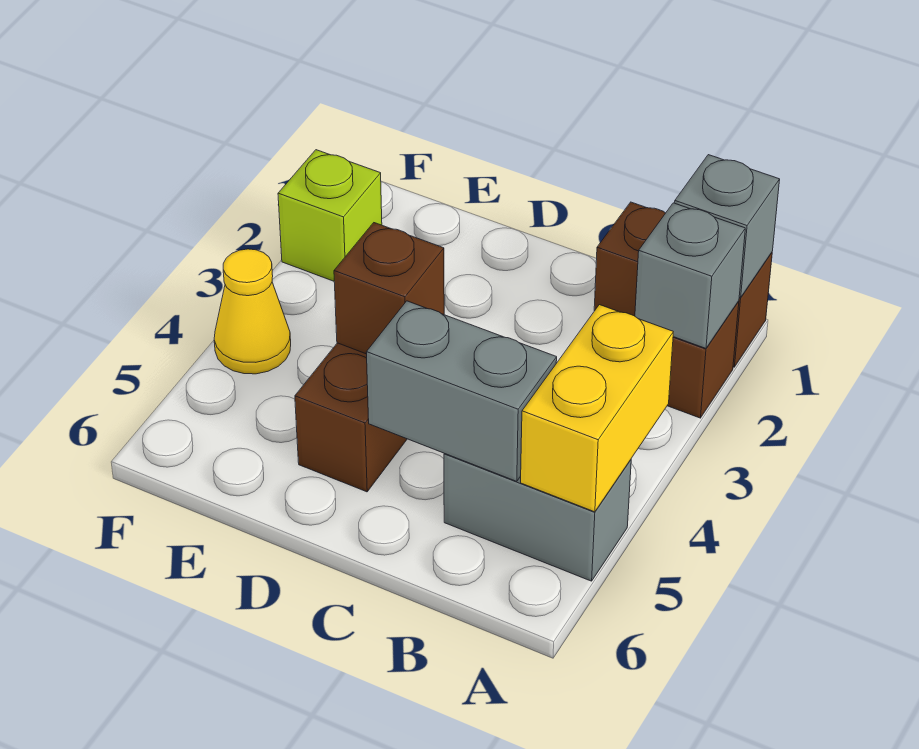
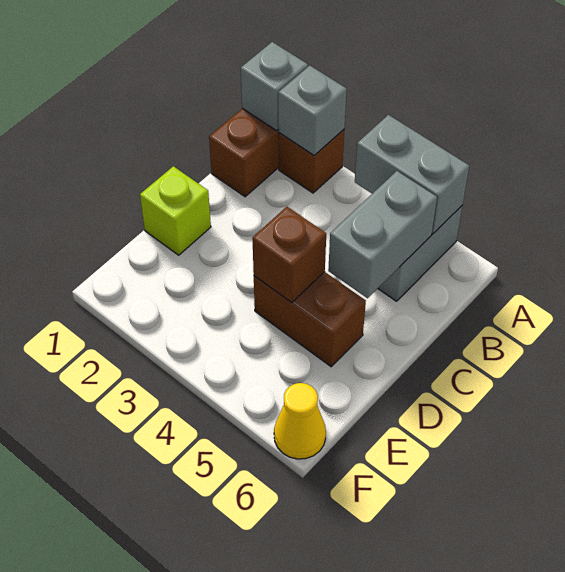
yellow 1x2 brick [521,305,673,512] -> grey 1x2 brick [355,115,469,234]
lime 1x1 brick [278,150,382,281] -> lime 1x1 brick moved to [140,166,211,255]
yellow 1x1 cone [214,249,291,374] -> yellow 1x1 cone moved to [274,383,326,459]

